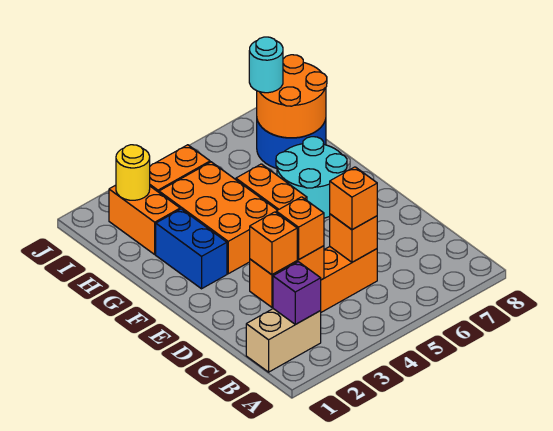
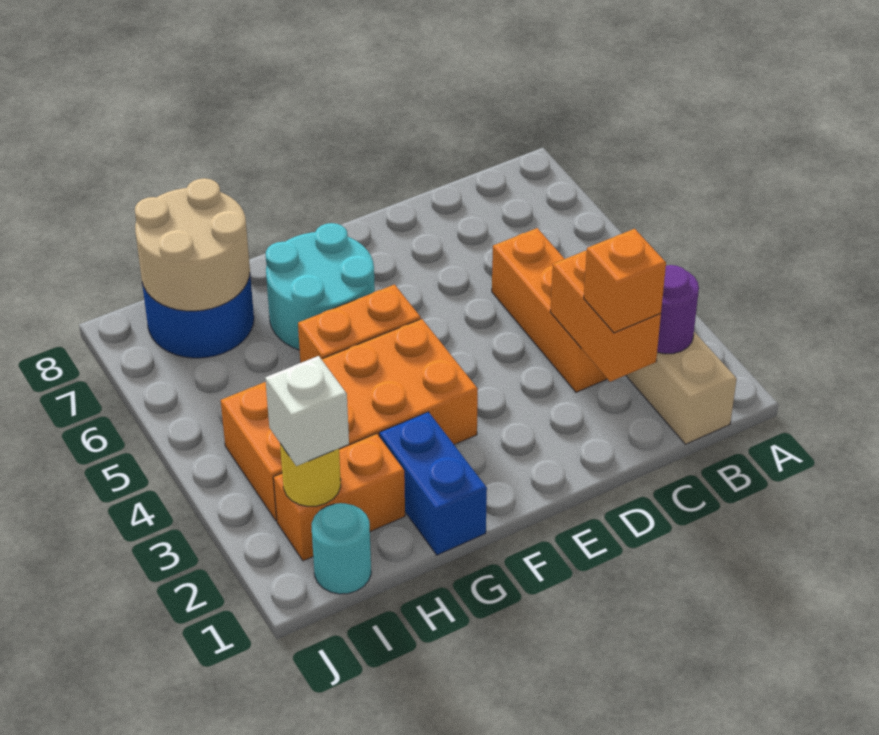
purple 1x1 brick [273,262,321,324] -> purple 1x1 round brick [657,265,699,354]
orange 1x1 brick [276,197,324,259] -> none
orange 1x1 brick [330,214,377,262] -> none
orange 1x1 brick [330,167,377,230] -> none
blue 1x2 brick [156,209,227,289] -> blue 1x2 brick turned to [379,412,487,555]
orange 2x2 round brick [257,55,327,138] -> tan 2x2 round brick [135,178,250,311]
none -> white 1x1 brick [265,356,349,466]
cyan 1x1 round brick [249,37,283,93] -> cyan 1x1 round brick moved to [312,503,371,594]

